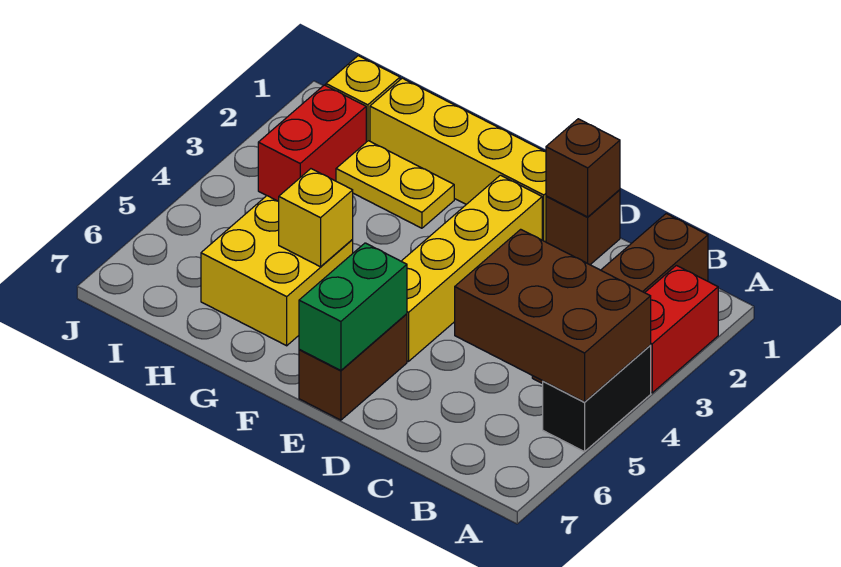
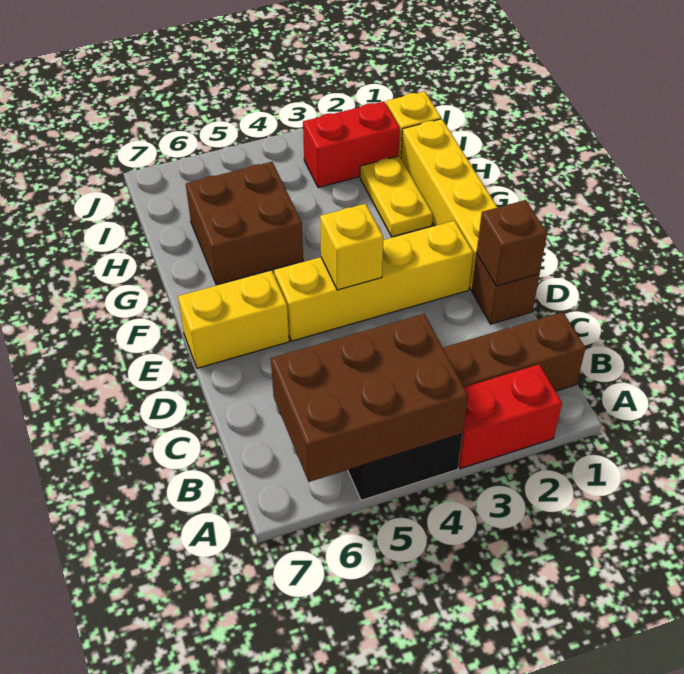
brown 2x3 brick [455,229,651,402] -> brown 2x3 brick turned to [271,314,468,482]
brown 1x2 brick [299,314,407,420] -> yellow 1x2 brick [178,271,289,368]
green 1x2 brick [299,243,407,370] -> none
yellow 2x2 brick [201,196,353,346] -> brown 2x2 brick [186,162,303,285]
yellow 1x1 brick [279,169,353,267] -> yellow 1x1 brick moved to [320,204,383,290]

